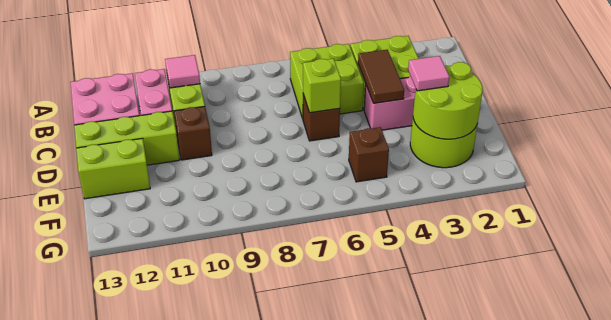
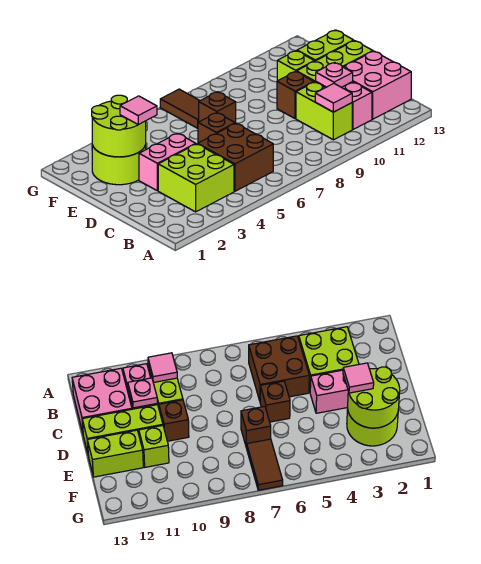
lime 2x2 brick [290,44,364,118] -> brown 2x2 brick [198,123,273,191]
brown 1x2 tile [358,50,404,103] -> brown 1x2 tile moved to [160,89,200,128]
none -> pink 1x1 plate [316,63,353,87]
lime 1x1 brick [303,59,341,113] -> lime 1x1 brick moved to [277,51,314,81]
brown 1x1 brick [349,127,389,182] -> brown 1x1 brick moved to [199,92,236,123]

